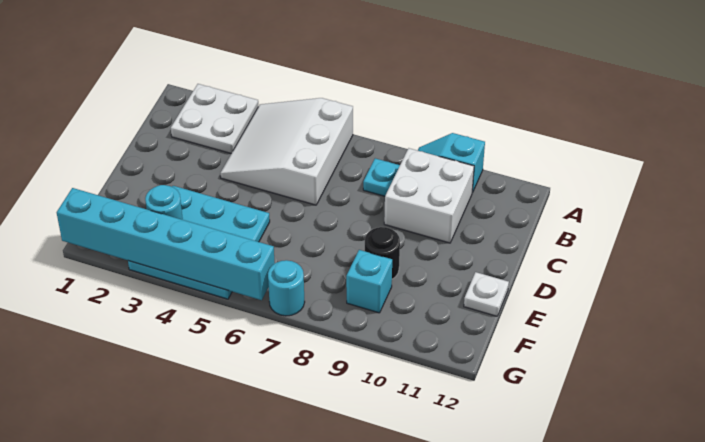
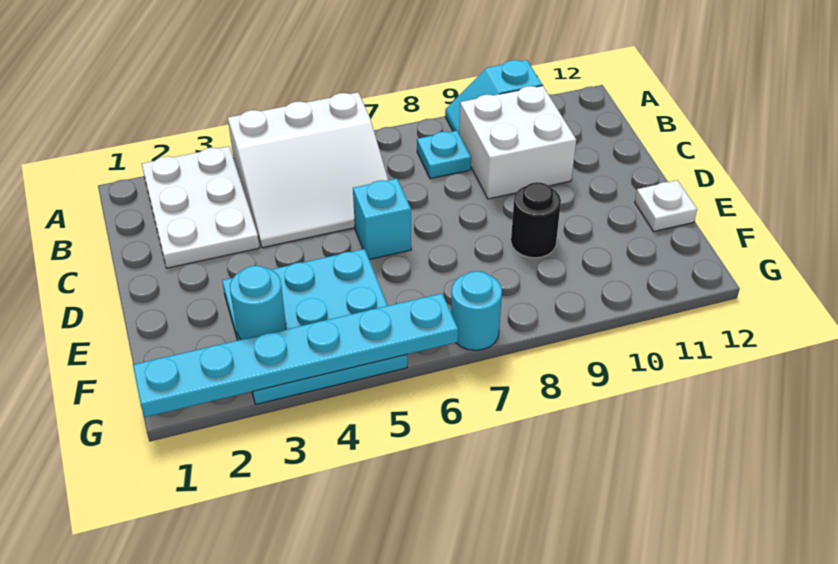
white 2x2 plate [171,84,258,154] -> white 2x3 plate [142,146,260,268]
white 3x3 slope [220,98,353,205] -> white 3x3 slope turned to [228,92,388,248]
cyan 1x1 brick [346,250,392,313] -> cyan 1x1 brick moved to [353,179,411,259]
cyan 1x6 brick [57,188,275,300] -> cyan 1x6 plate [133,294,458,417]

